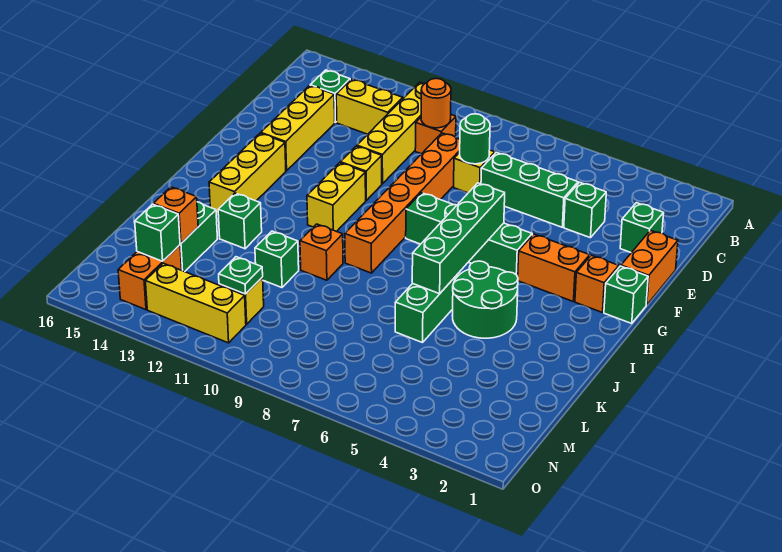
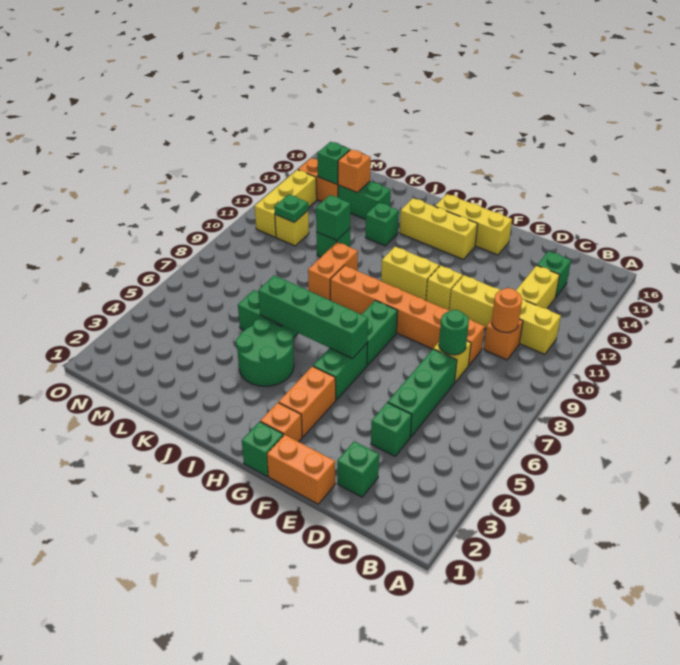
yellow 1x3 brick [261,86,335,171] -> yellow 1x3 brick moved to [435,194,512,255]
orange 1x1 brick [300,224,343,280] -> orange 1x2 brick [308,242,358,300]
none -> green 1x1 brick [316,195,351,240]

